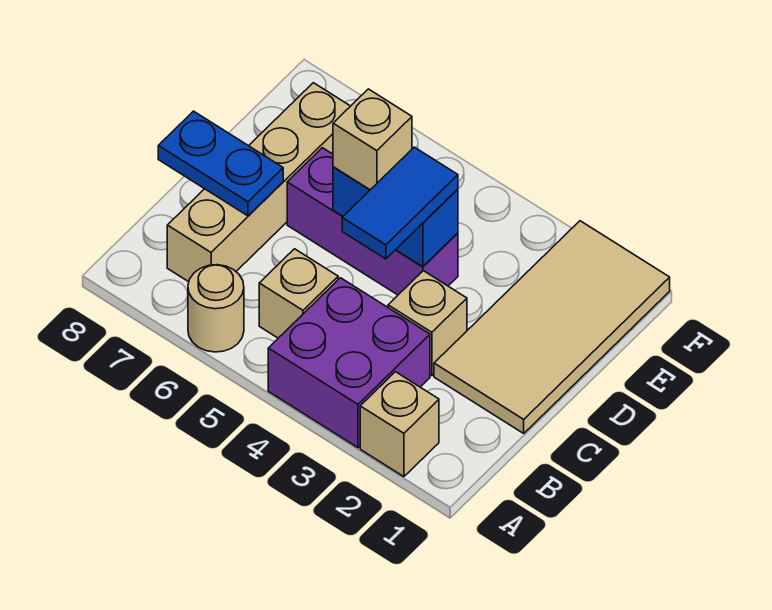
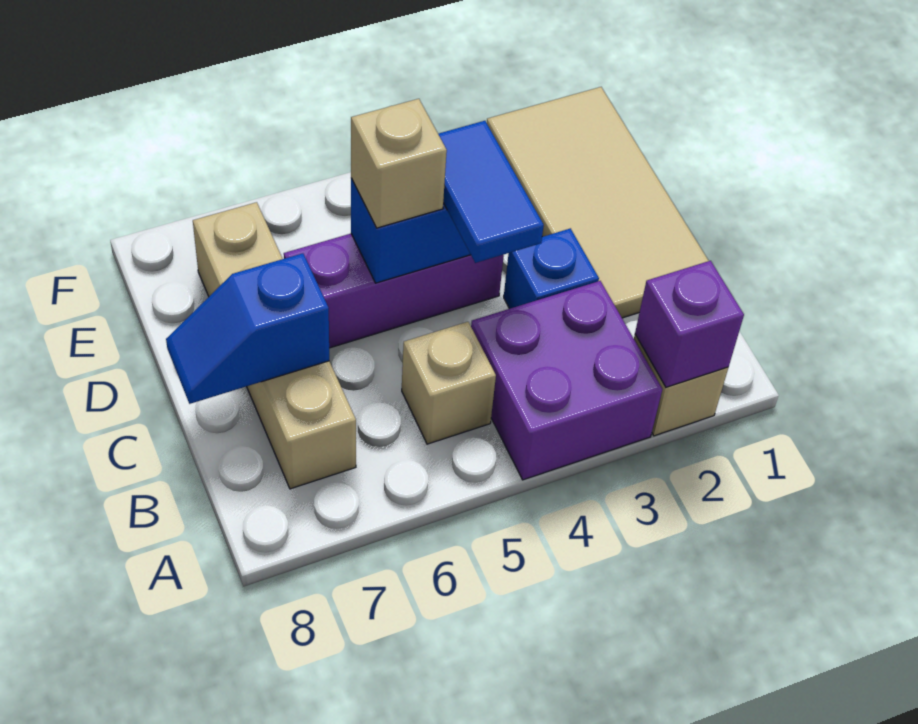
none -> purple 1x1 brick [635,261,744,387]
tan 1x1 round brick [188,265,244,352] -> none
tan 1x1 brick [388,271,467,376] -> blue 1x1 brick [504,228,599,309]
blue 1x2 plate [158,111,283,216] -> blue 1x2 slope [166,253,329,404]

